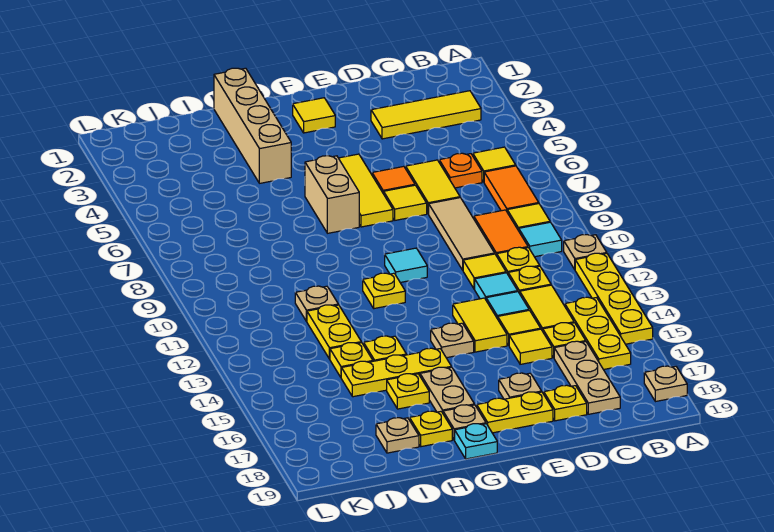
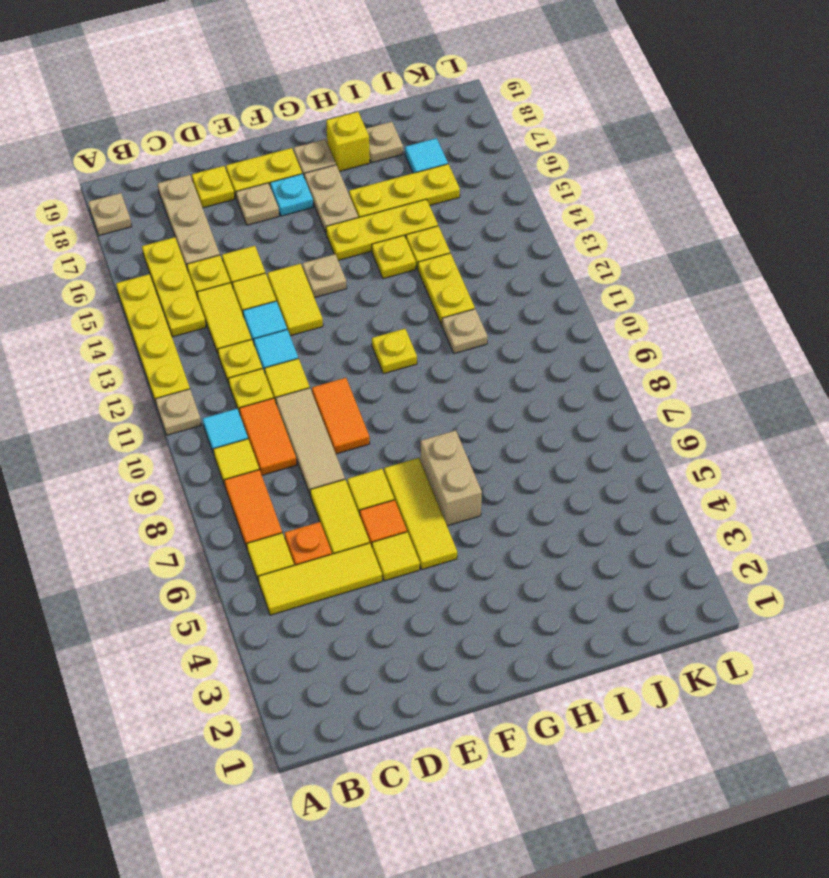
yellow 1x3 tile [371,91,481,139] -> yellow 1x3 tile moved to [258,543,382,615]
none -> orange 1x2 tile [312,378,370,454]
yellow 1x1 tile [293,98,335,133] -> yellow 1x1 tile moved to [372,532,420,581]
cyan 1x1 tile [385,248,427,283] -> cyan 1x1 tile moved to [405,138,448,173]
cyan 1x1 plate [455,424,497,459] -> cyan 1x1 plate moved to [270,174,313,216]
tan 1x4 brick [214,68,291,183] -> none
yellow 1x1 plate [387,374,429,409] -> yellow 1x3 plate [349,164,460,218]
yellow 1x1 plate [410,411,452,447] -> yellow 1x1 brick [326,112,370,171]

